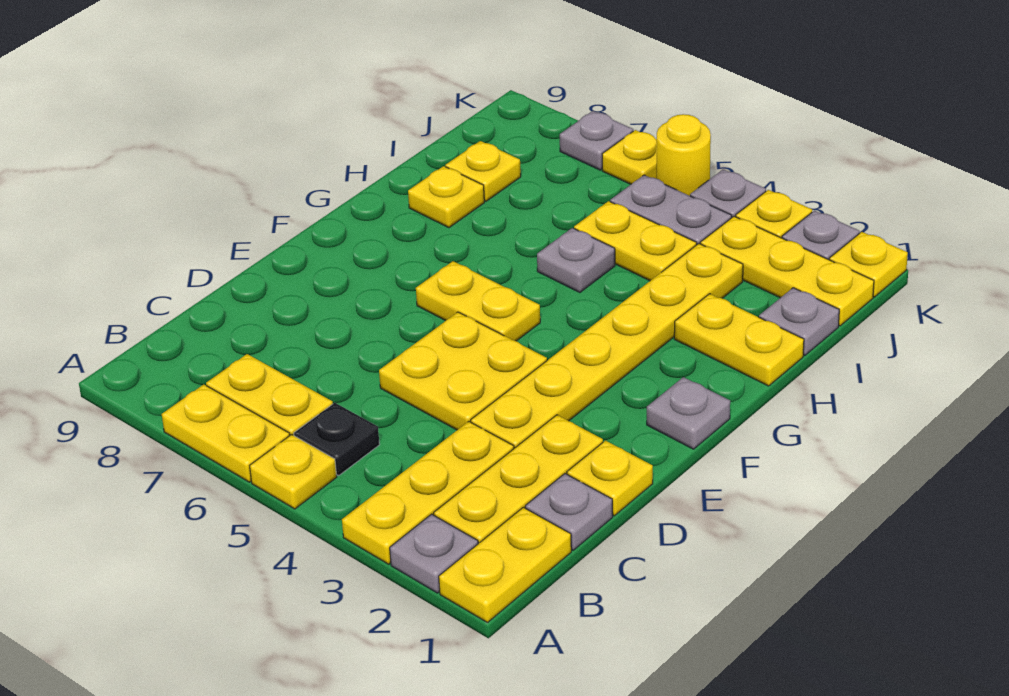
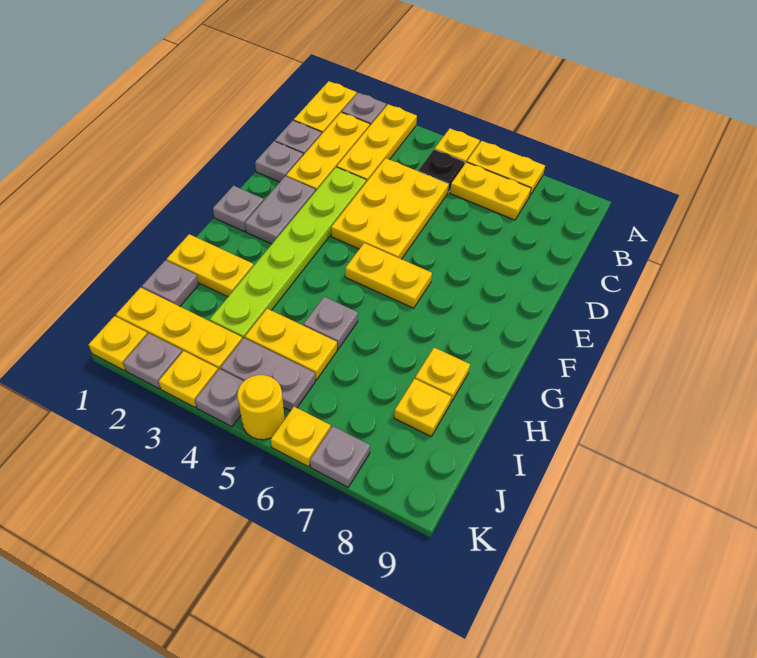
yellow 1x1 plate [567,440,653,516] -> grey 1x1 plate [255,141,303,182]
yellow 1x6 plate [471,243,743,448] -> lime 1x6 plate [210,167,366,339]
yellow 2x2 plate [379,312,547,430] -> yellow 2x3 plate [331,158,449,259]
none -> grey 1x2 plate [245,176,316,244]

